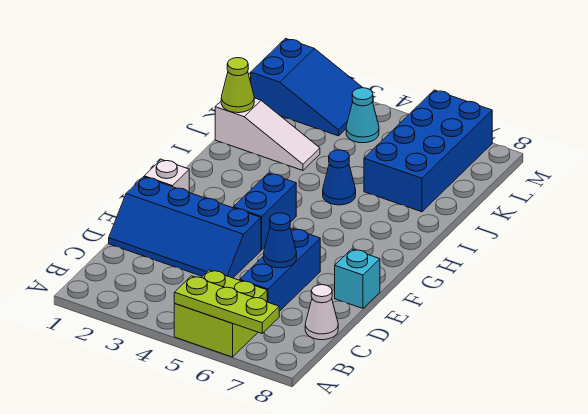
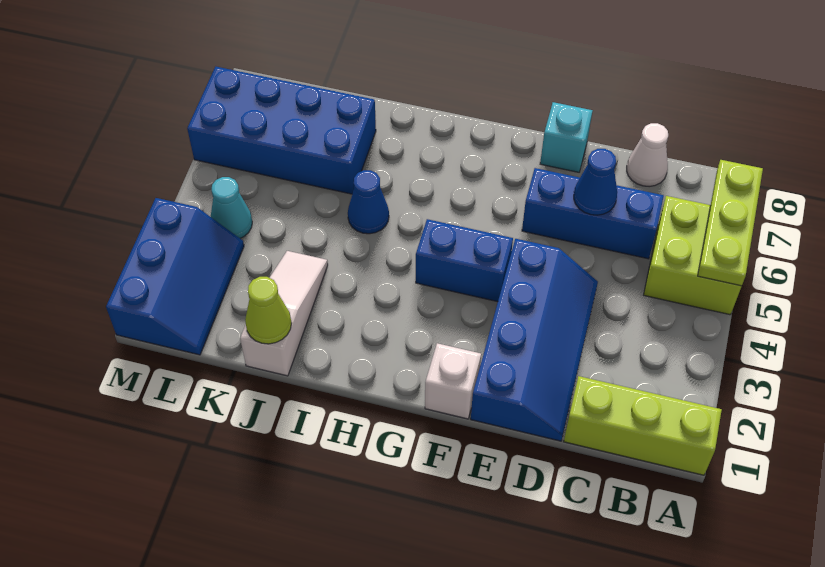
none -> lime 1x3 brick [564,376,722,475]
blue 2x3 slope [251,39,373,136] -> blue 2x3 slope turned to [106,198,244,355]

